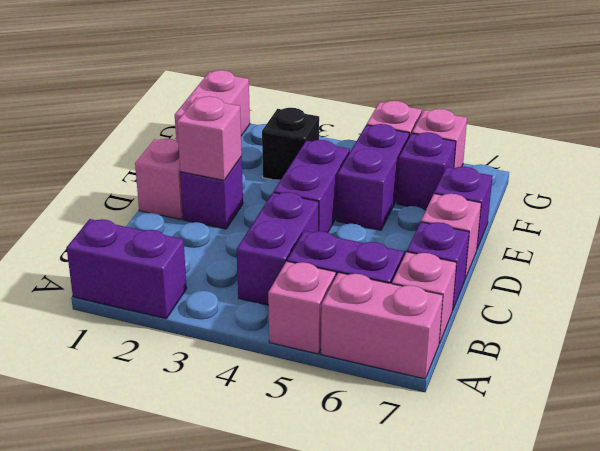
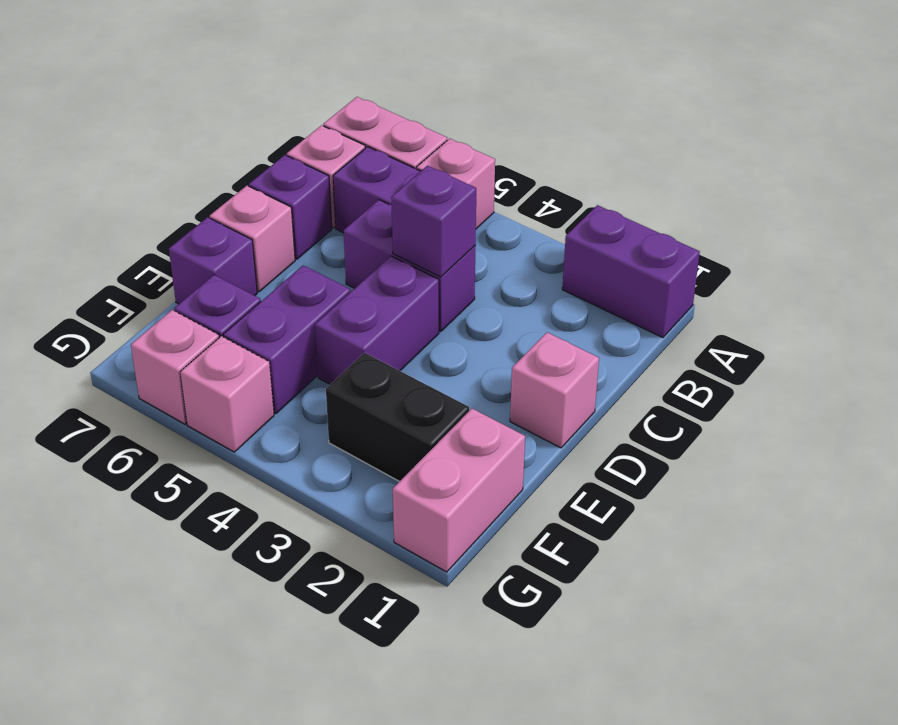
purple 1x2 brick [237,192,319,305] -> purple 1x2 brick turned to [344,200,475,332]
purple 1x1 brick [180,157,243,229] -> purple 1x1 brick moved to [391,166,476,277]
pink 1x1 brick [177,96,242,180] -> none
black 1x1 brick [262,108,319,180] -> black 1x2 brick [326,353,469,482]

